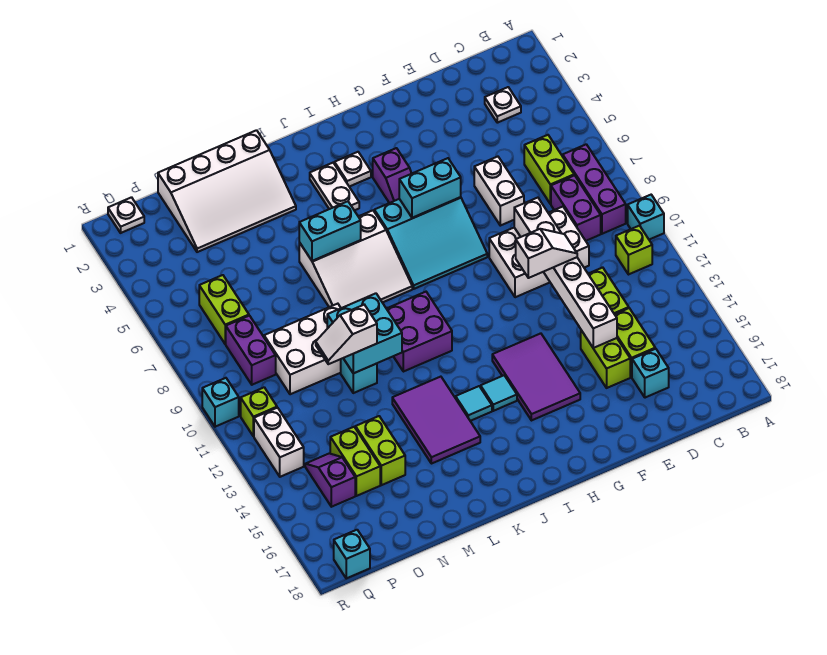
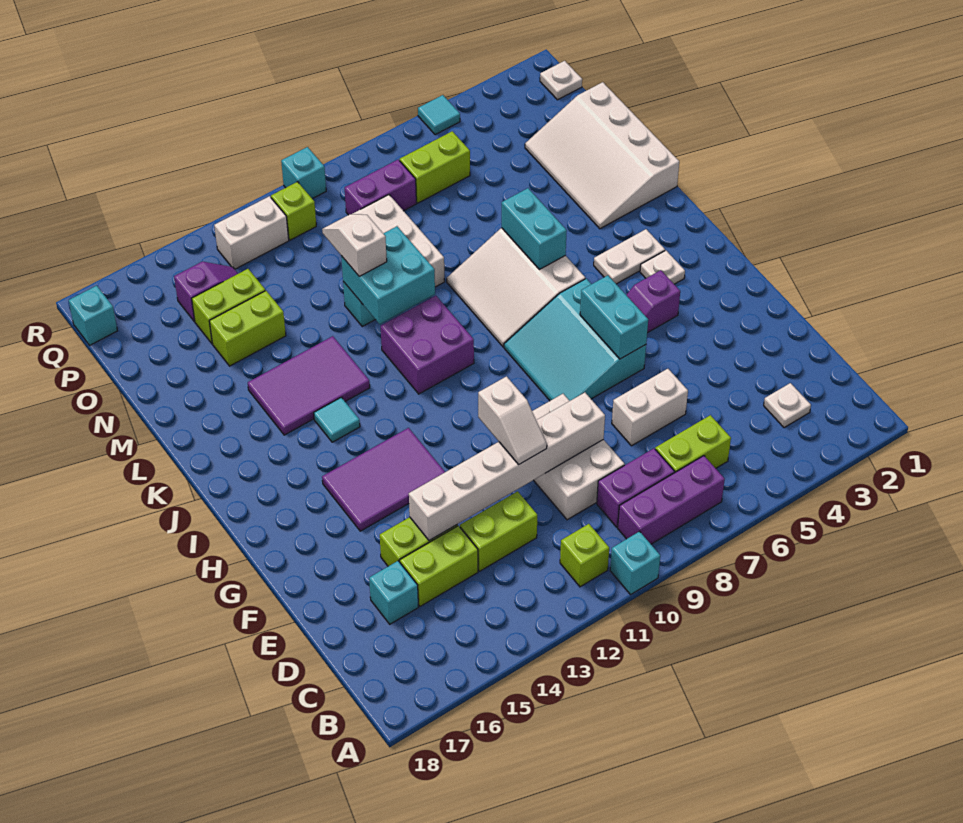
cyan 1x1 tile [481,375,517,411] -> cyan 1x1 tile moved to [418,95,460,135]

